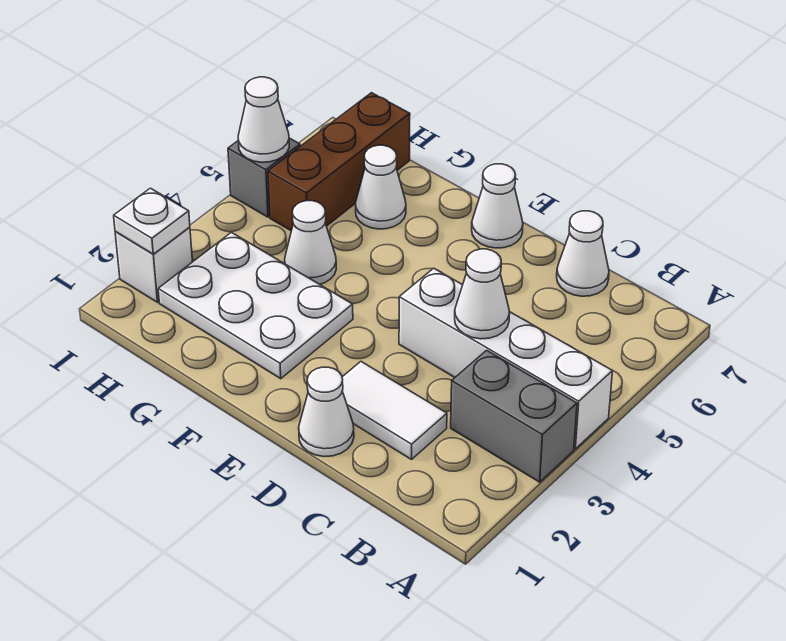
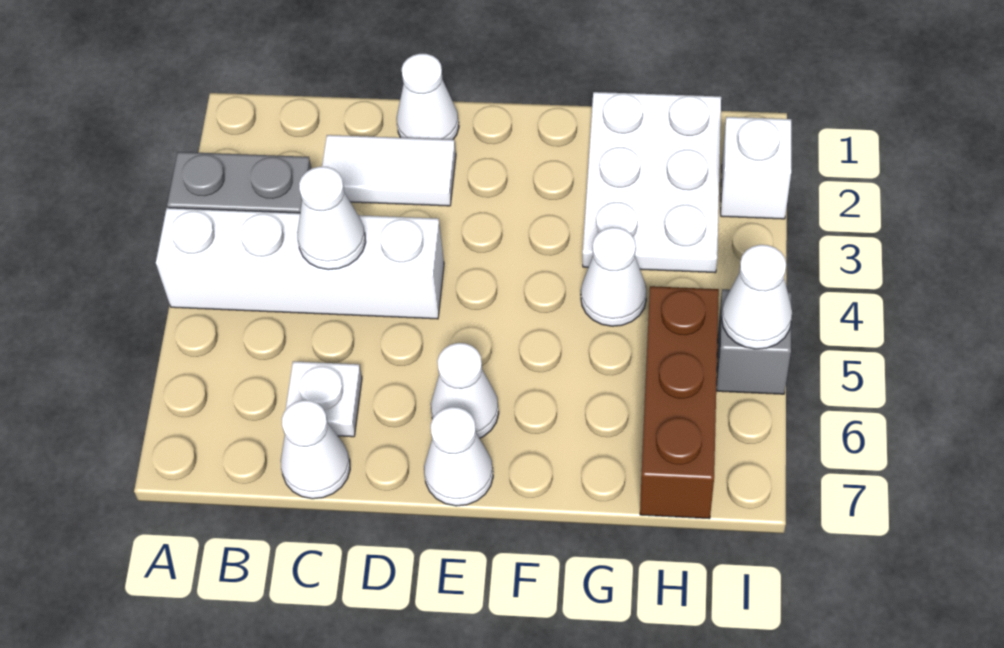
white 2x3 plate [158,232,353,379] -> white 2x3 plate turned to [583,92,721,273]
white 1x1 cone [355,145,406,229] -> white 1x1 cone moved to [431,343,499,438]
white 1x1 plate [114,188,190,254] -> white 1x1 plate moved to [286,361,362,437]

